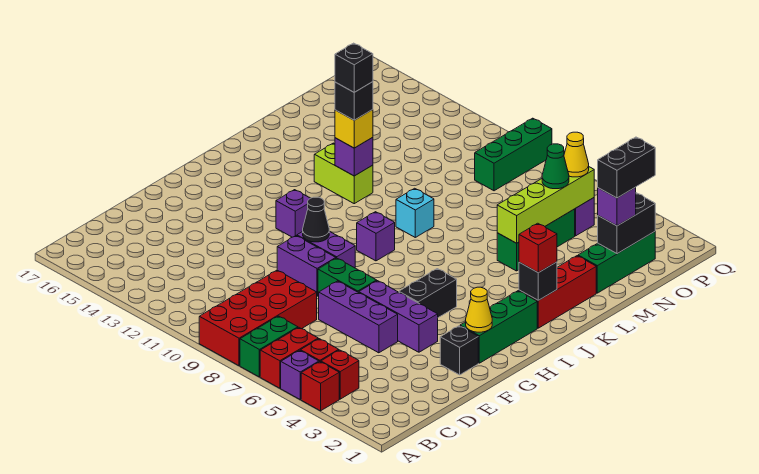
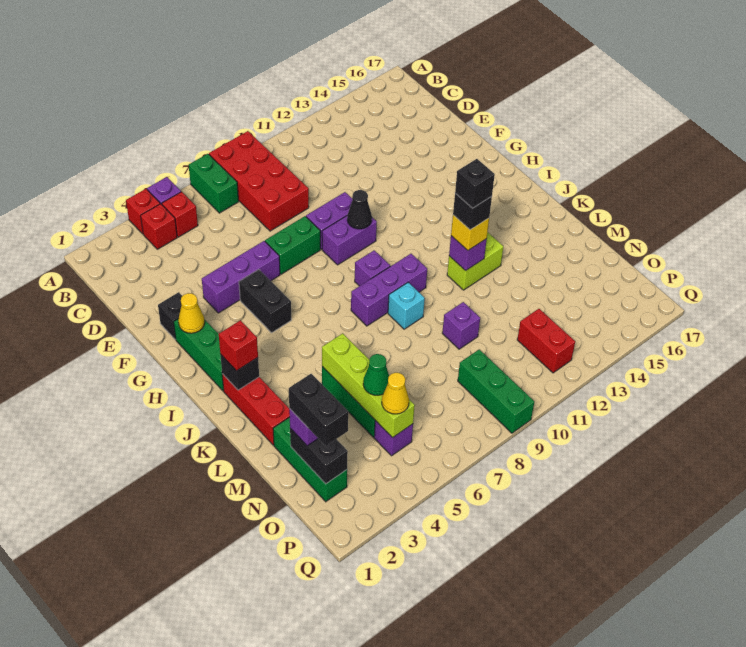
red 1x2 brick [260,328,318,388] -> red 1x2 brick moved to [517,309,575,373]
purple 1x3 brick [319,281,398,353] -> purple 1x3 brick moved to [351,254,427,326]
purple 1x1 brick [276,190,310,237] -> purple 1x1 brick moved to [442,302,480,349]

